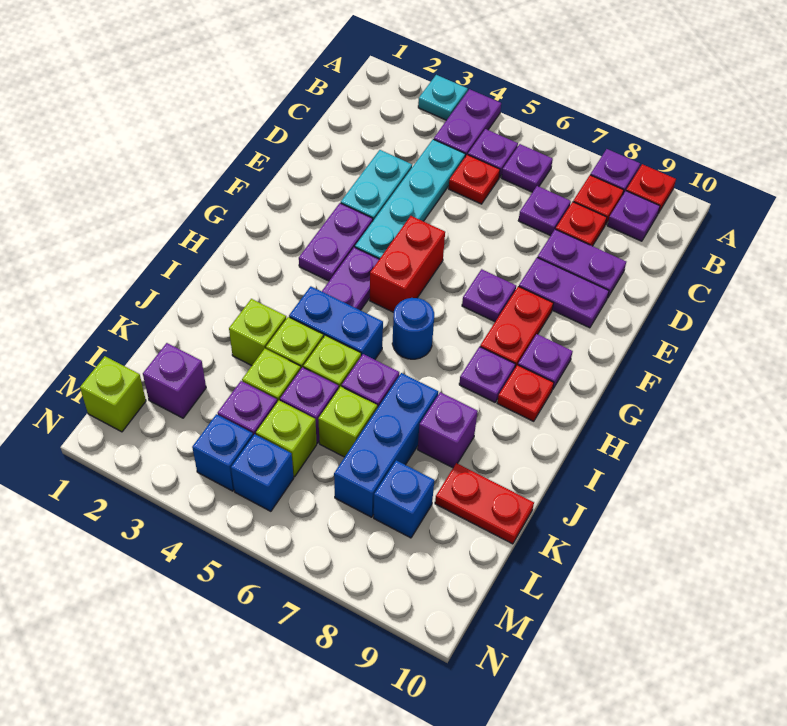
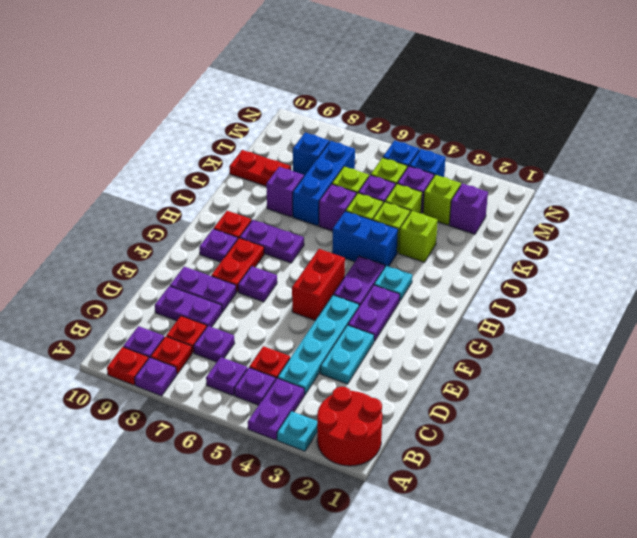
none -> red 2x2 round brick [317,387,382,466]
none -> cyan 1x1 plate [374,266,412,301]
blue 1x1 round brick [392,298,434,359] -> none
purple 1x1 plate [459,347,515,402] -> purple 1x2 plate [240,220,304,263]
lime 1x1 brick [80,356,146,432] -> lime 1x1 brick moved to [423,175,461,225]

